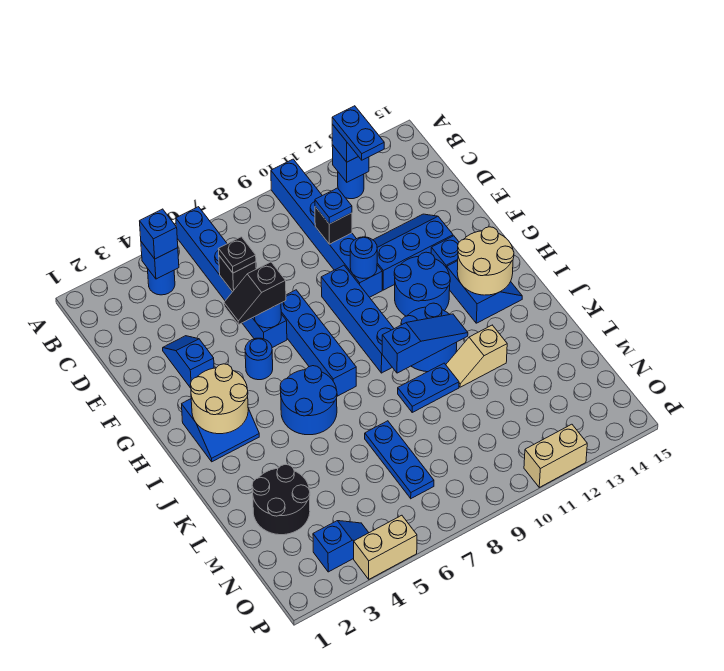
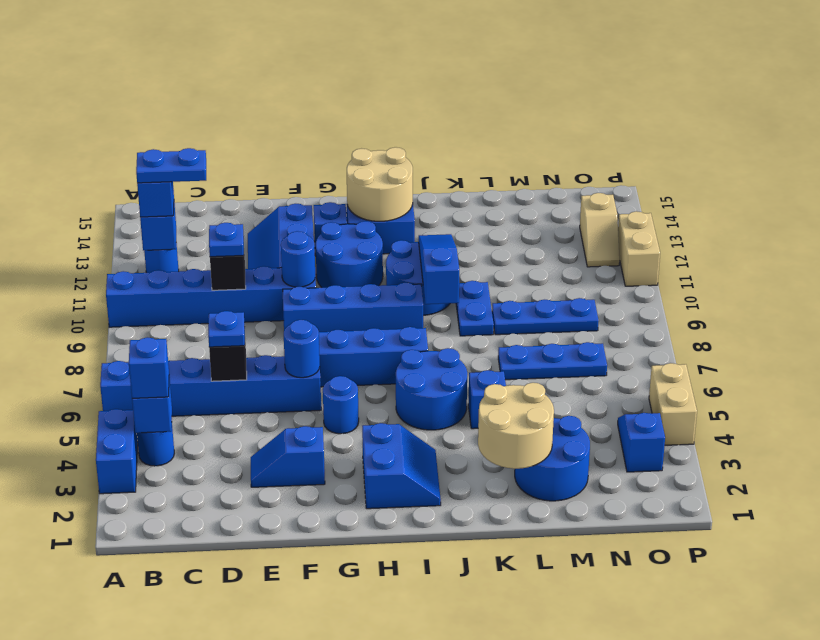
none -> blue 1x2 brick [96,409,138,494]
black 1x1 plate [219,237,256,273] -> blue 1x1 plate [208,311,245,347]
black 1x2 slope [224,262,286,325] -> none
tan 2x2 round brick [190,364,248,434] -> tan 2x2 round brick moved to [478,383,554,469]
none -> blue 1x1 brick [468,370,506,429]
tan 1x2 slope [446,325,507,387] -> tan 1x2 slope moved to [580,193,620,267]
black 2x2 round brick [252,464,310,535] -> blue 2x2 round brick [515,416,590,501]
none -> blue 1x3 plate [492,298,599,335]

